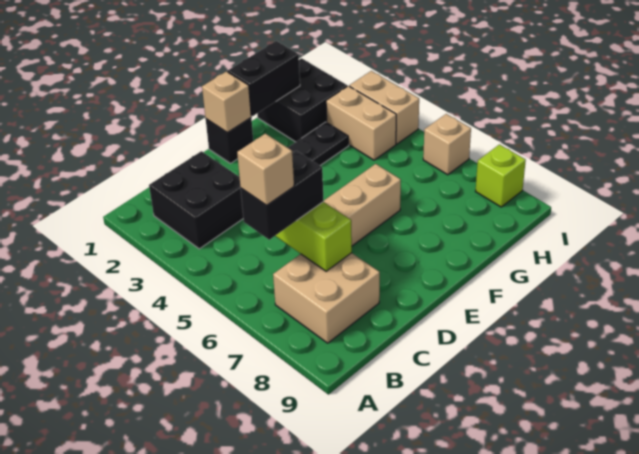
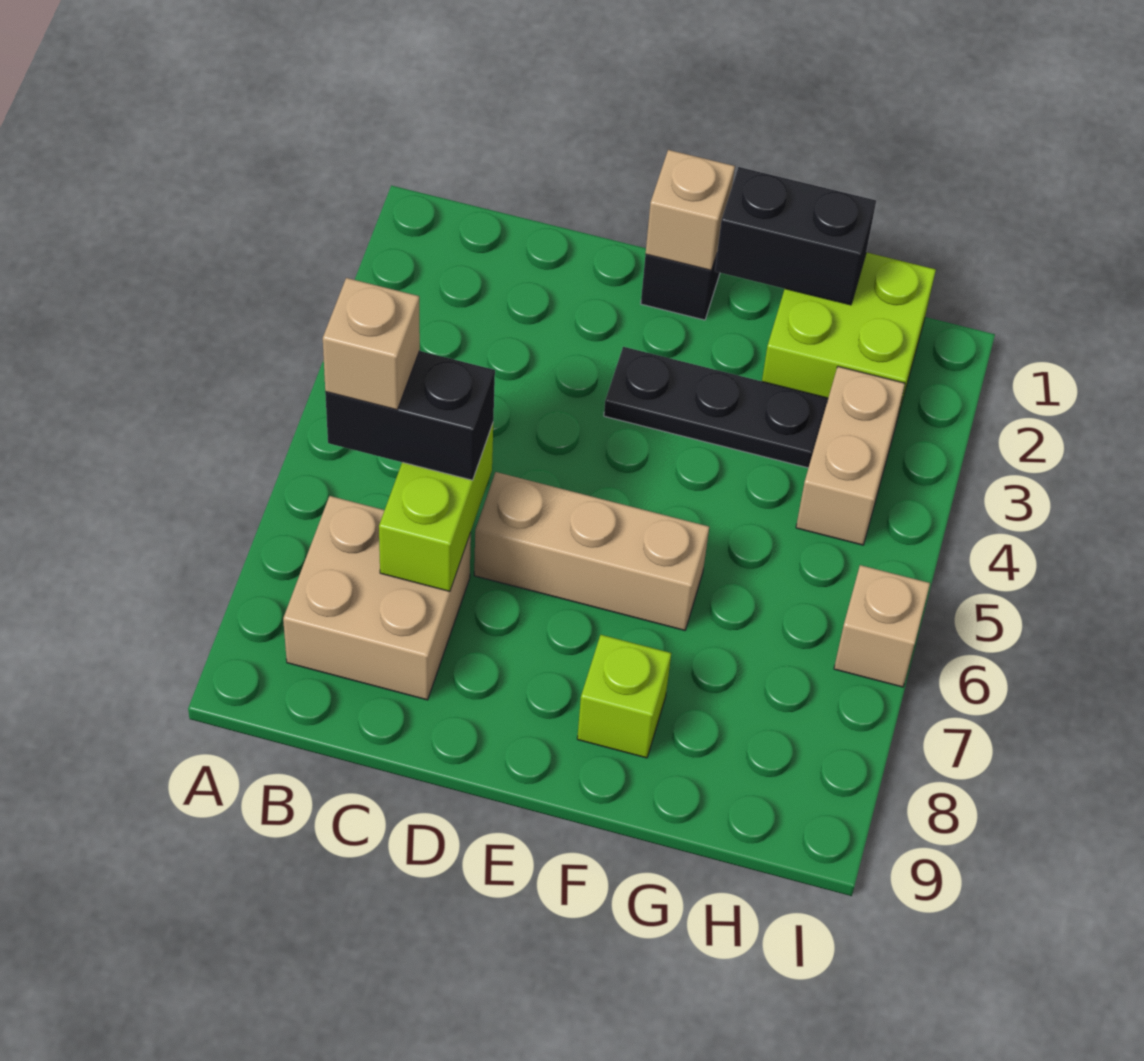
black 2x2 brick [149,151,243,249] -> none
black 2x2 brick [257,58,347,142] -> lime 2x2 brick [762,252,936,419]
tan 1x2 brick [349,71,419,144] -> none
lime 1x1 brick [476,145,526,207] -> lime 1x1 brick moved to [577,635,671,758]

